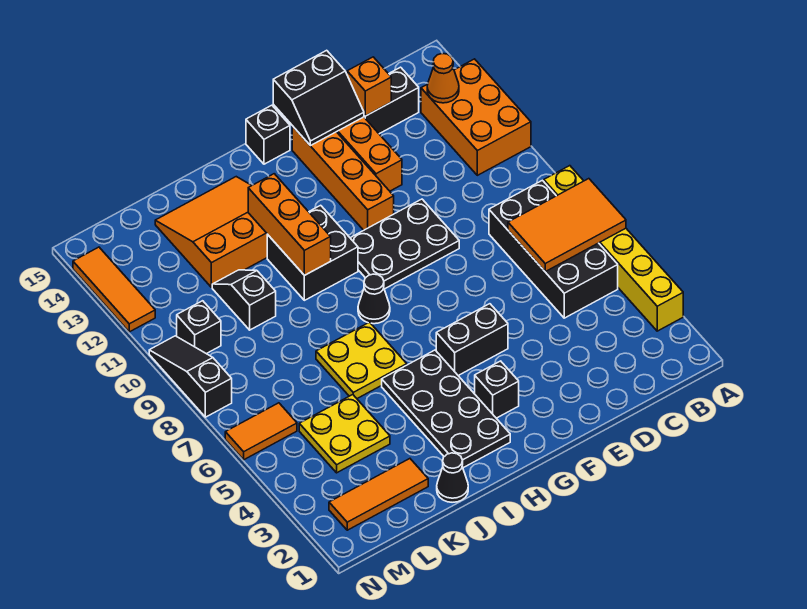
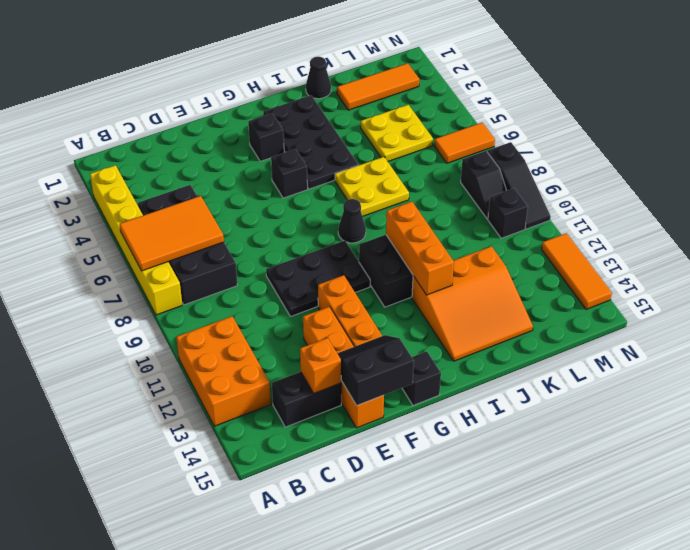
orange 1x1 cone [427,53,459,103] -> none
black 1x2 brick [436,304,508,376] -> black 1x1 brick [271,149,308,198]
black 1x2 slope [212,270,276,330] -> black 1x2 slope moved to [461,151,507,219]

